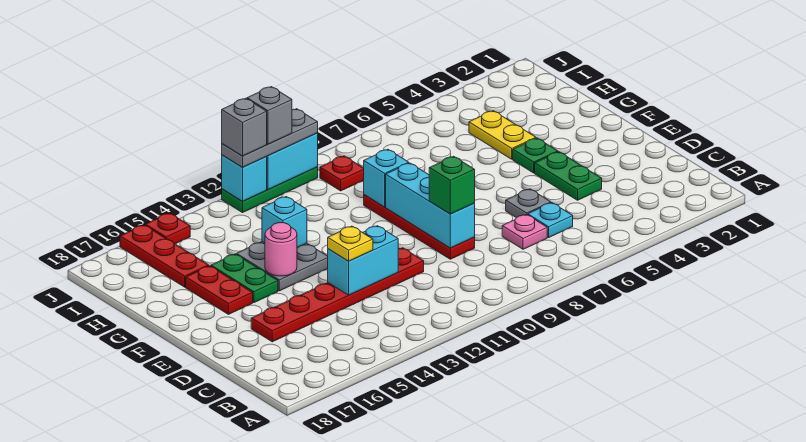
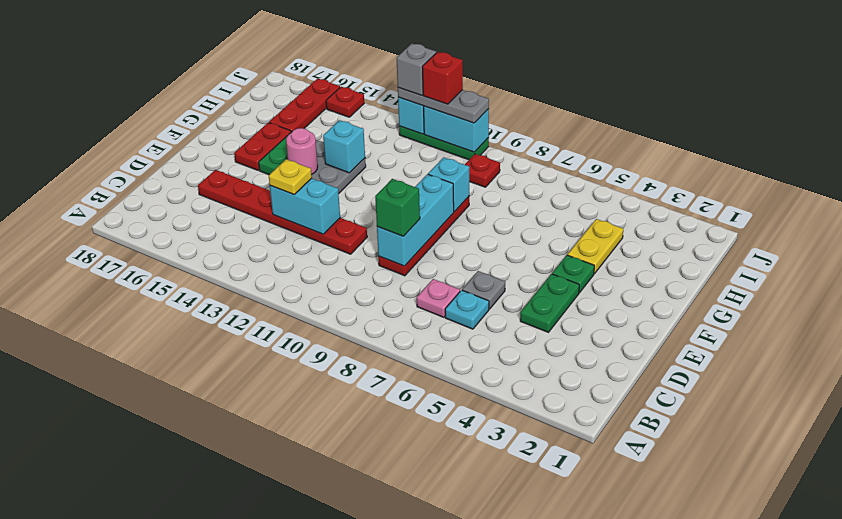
grey 1x1 brick [247,87,292,144] -> red 1x1 brick [422,52,463,104]

